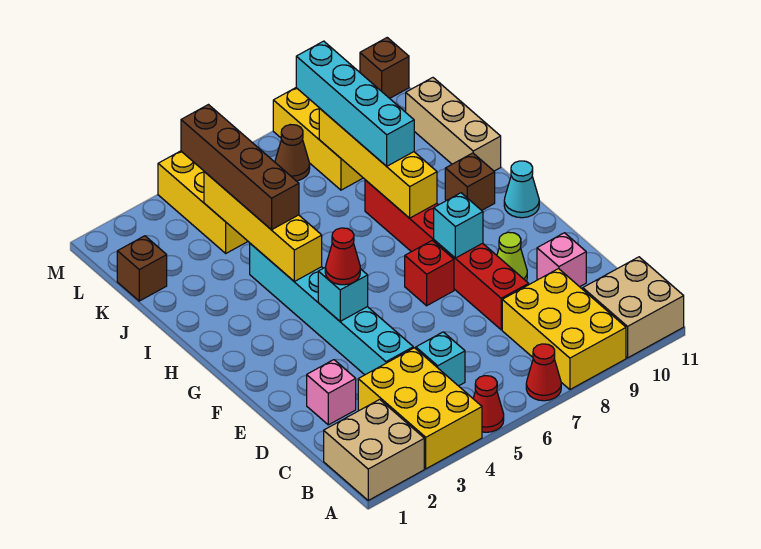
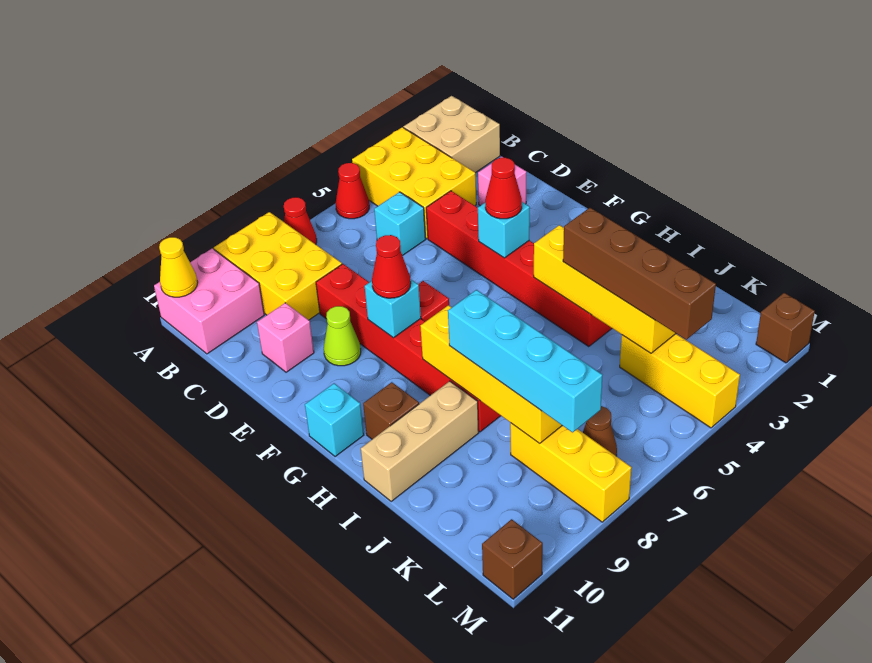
tan 2x2 brick [583,257,684,358] -> pink 2x2 brick [154,249,264,354]
none -> yellow 1x1 cone [159,237,198,297]
cyan 1x6 brick [250,244,413,375] -> red 1x6 brick [426,191,612,347]
none -> red 1x1 cone [372,235,411,298]
cyan 1x1 cone [504,161,539,218] -> cyan 1x1 brick [305,383,364,457]
tan 1x3 brick [406,78,501,171] -> tan 1x3 brick turned to [361,381,479,501]
brown 1x1 brick [117,236,167,301] -> brown 1x1 brick moved to [756,293,815,363]

